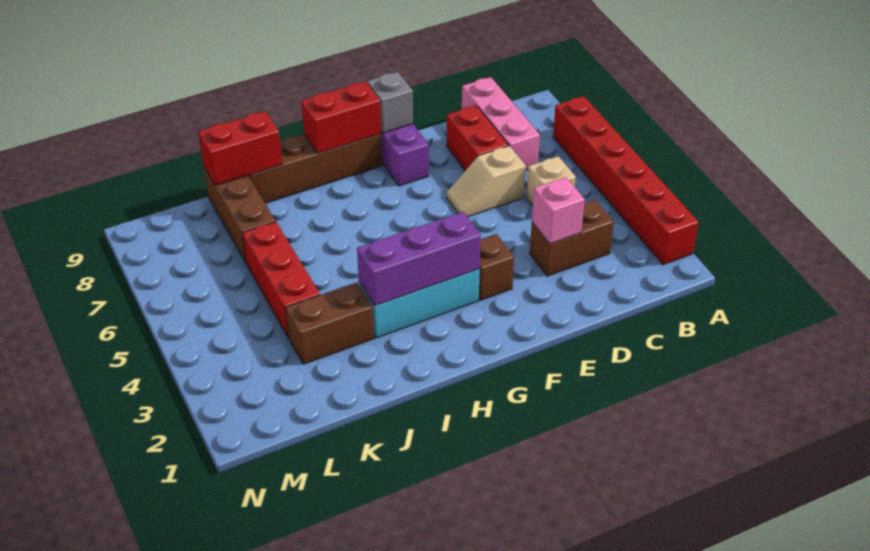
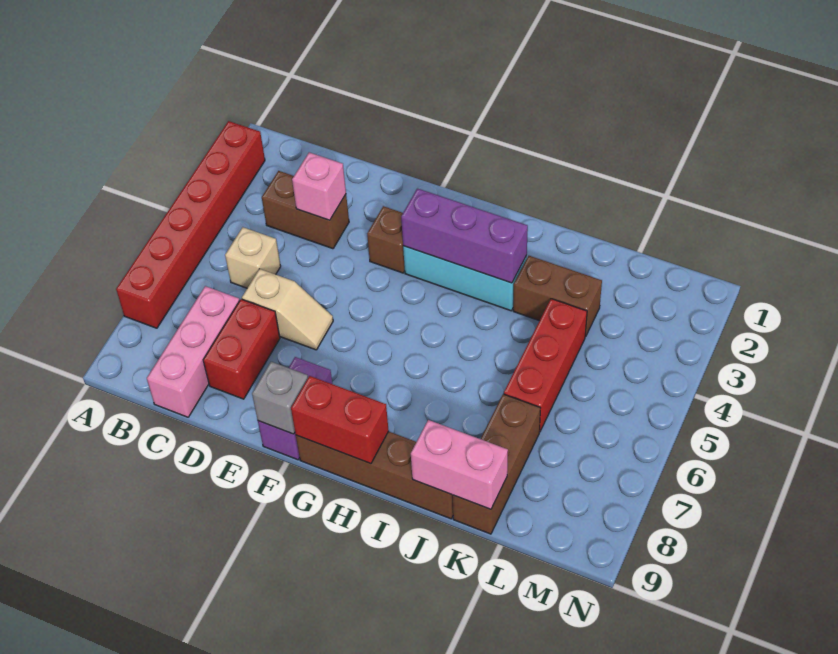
red 1x2 brick [198,111,282,185] -> pink 1x2 brick [411,420,508,509]

